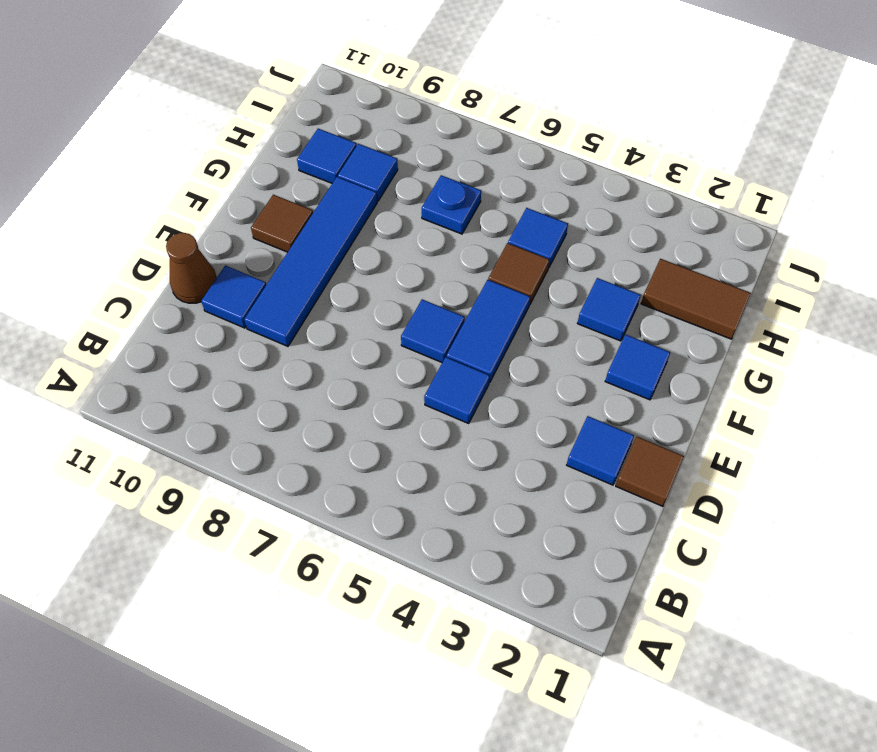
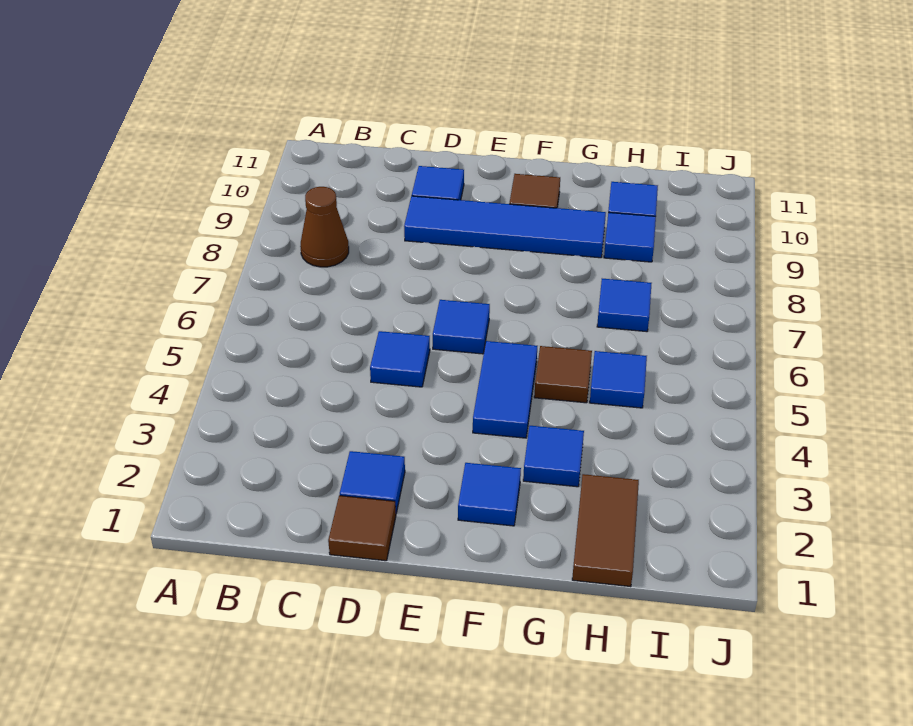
brown 1x1 cone [166,233,217,303] -> brown 1x1 cone moved to [300,187,349,267]
blue 1x2 tile [447,280,530,382] -> blue 1x2 tile turned to [473,341,537,438]
blue 1x1 plate [422,175,481,234] -> blue 1x1 tile [597,279,652,332]

